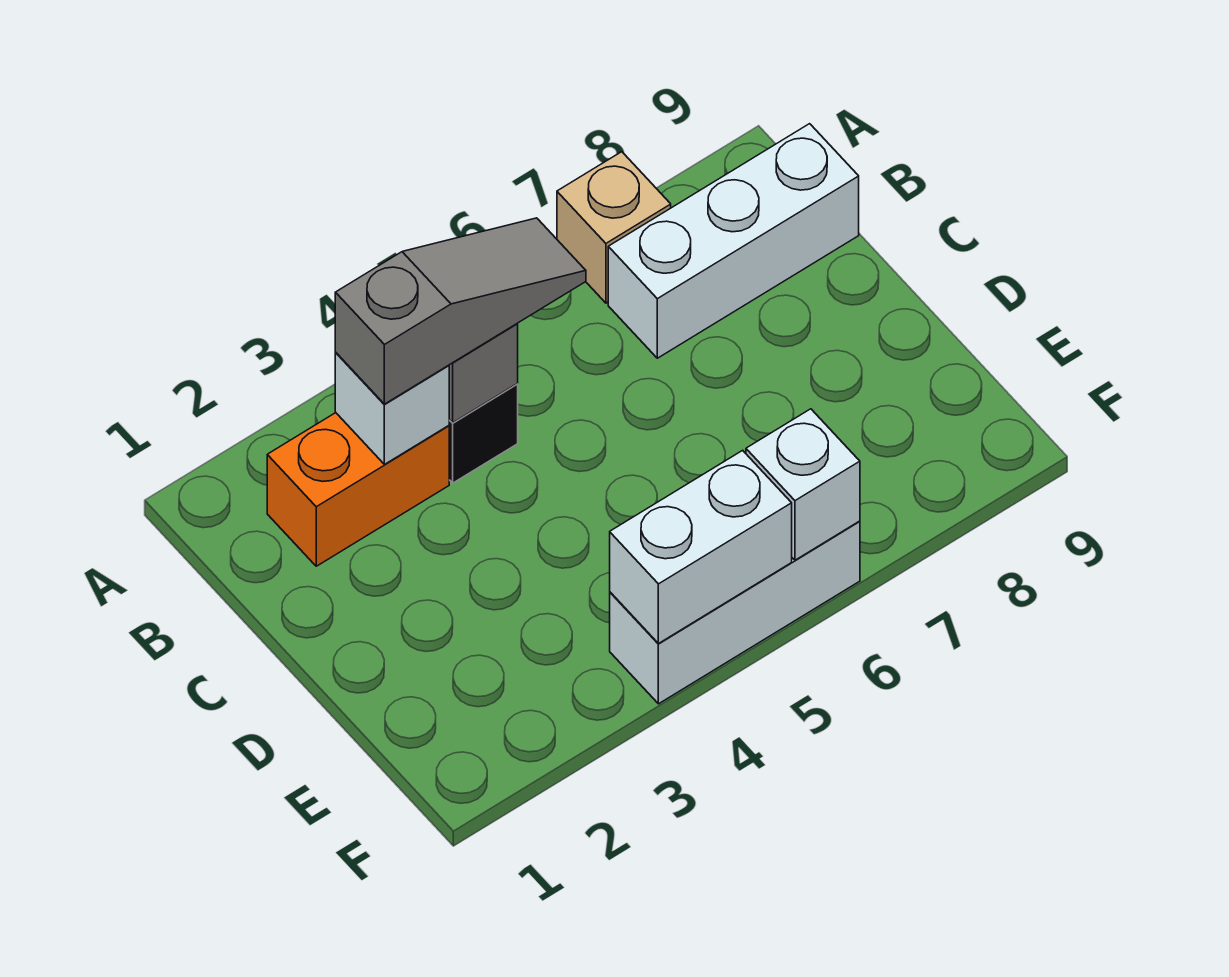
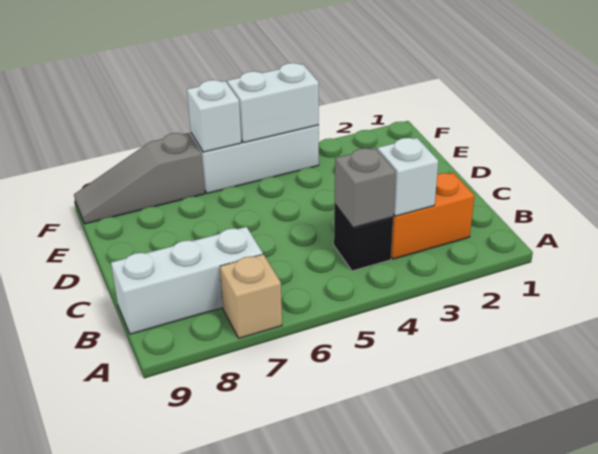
grey 1x3 slope [335,218,586,404] -> grey 1x3 slope moved to [74,133,205,224]

